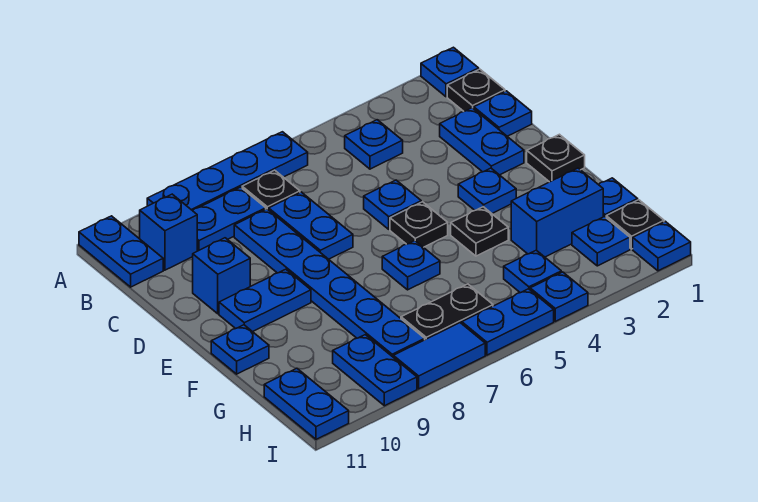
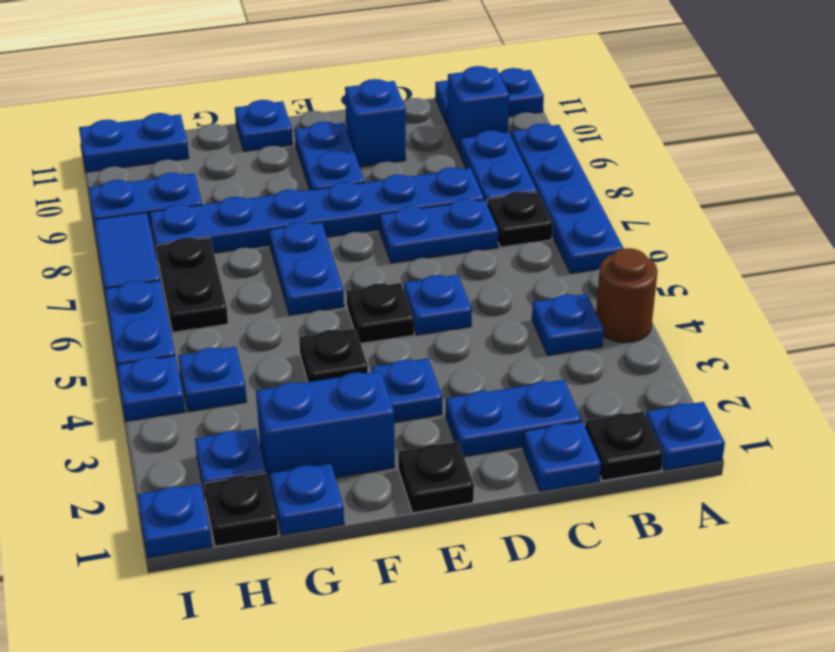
none -> brown 1x1 round brick [596,248,658,343]
blue 1x1 plate [382,241,440,290] -> blue 1x2 plate [269,222,344,315]
blue 1x2 brick [511,168,603,257] -> blue 1x2 brick turned to [256,371,395,488]

